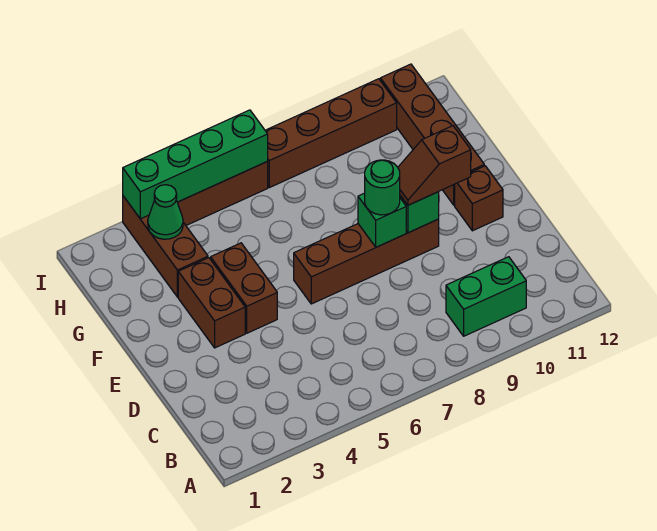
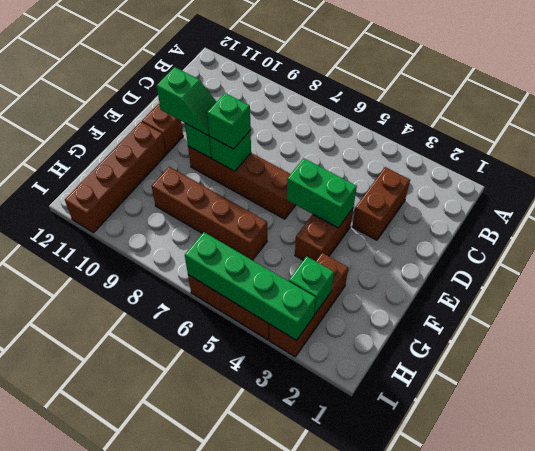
green 1x2 brick [446,257,526,336] -> green 1x2 brick moved to [287,158,357,228]
brown 1x2 brick [178,258,245,348] -> brown 1x2 brick moved to [352,167,410,240]
green 1x1 round brick [365,160,400,215] -> green 1x1 brick [207,93,251,149]
brown 1x2 slope [398,126,471,205] -> green 1x2 slope [157,67,217,135]
green 1x1 cone [148,185,183,239] -> green 1x1 brick [289,256,334,315]
brown 1x4 brick [265,79,397,188] -> brown 1x4 brick moved to [151,167,267,260]

